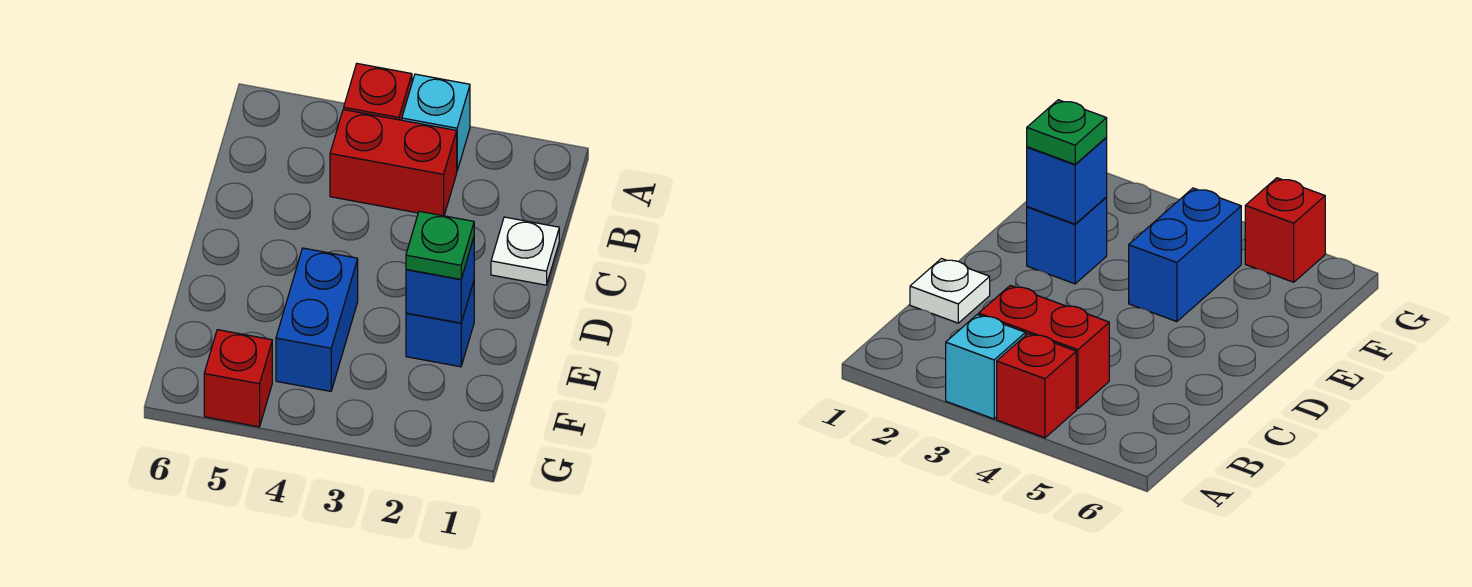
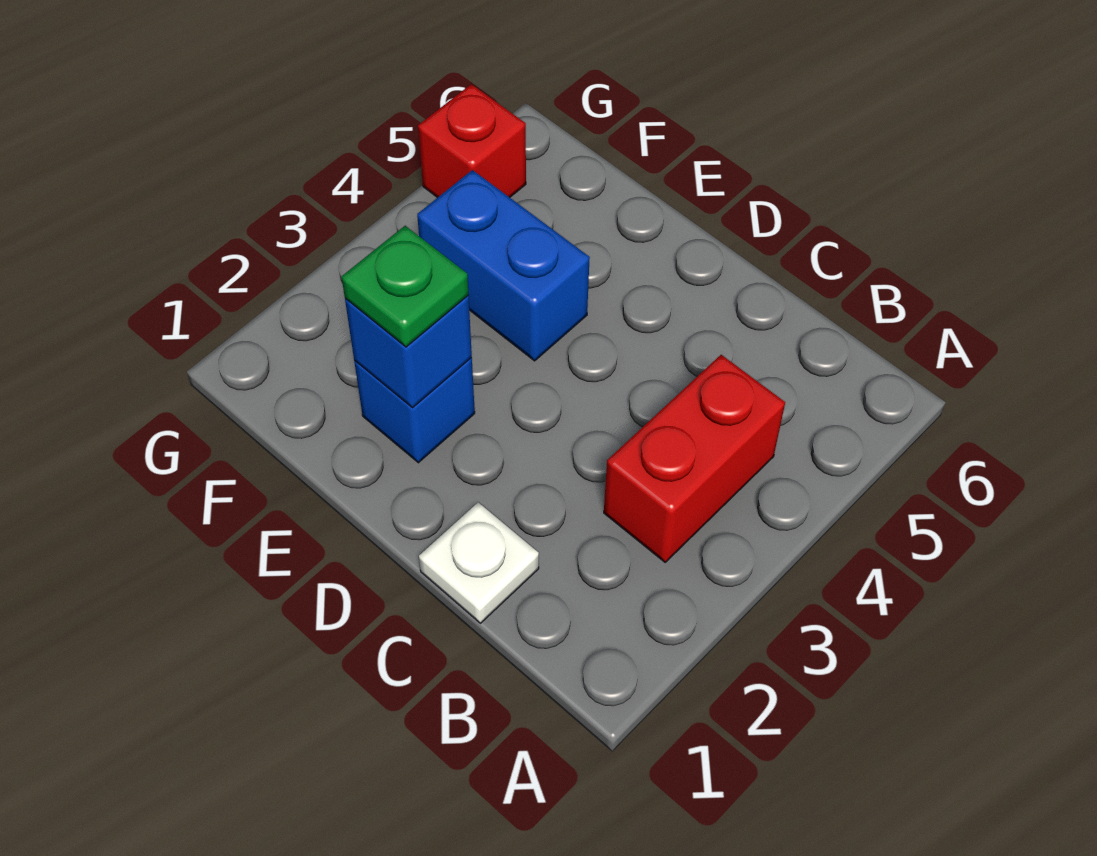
cyan 1x1 brick [402,74,470,170] -> none
red 1x1 brick [344,64,412,120] -> none

